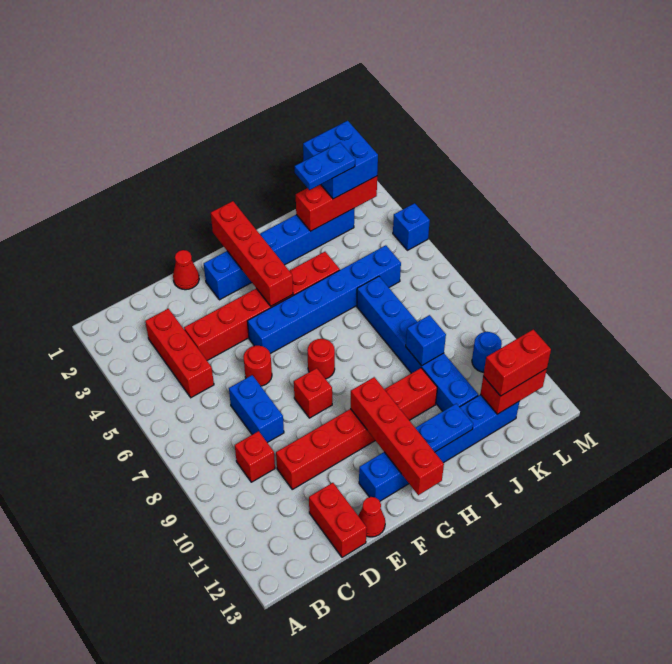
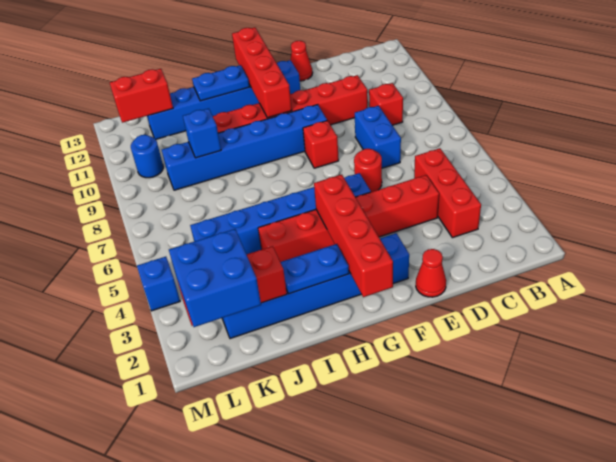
red 1x2 brick [309,483,367,557] -> none
red 1x1 round brick [307,339,335,379] -> none
blue 1x2 plate [295,143,355,190] -> blue 1x2 plate moved to [280,244,349,294]
blue 1x6 brick [357,276,478,411] -> blue 1x6 brick turned to [162,105,327,190]
red 1x2 brick [483,329,551,396] -> none

